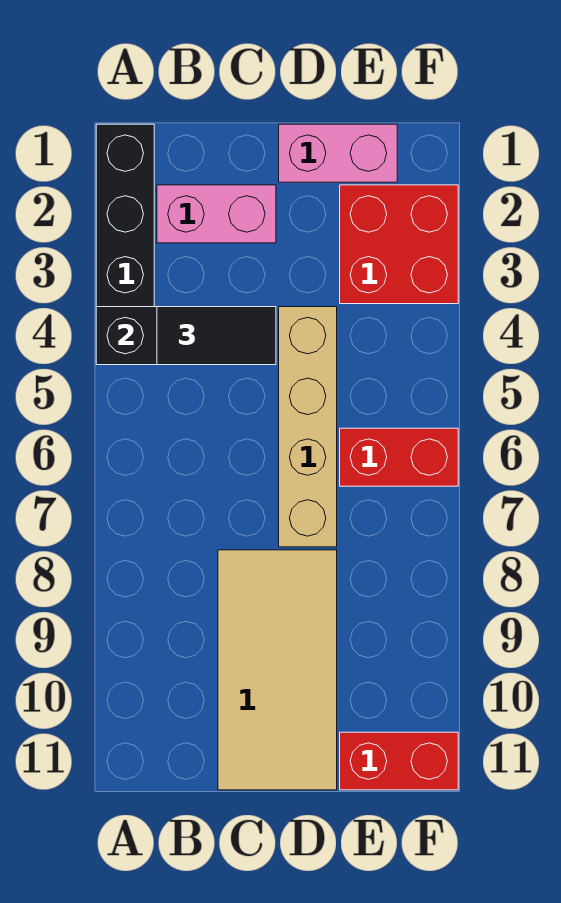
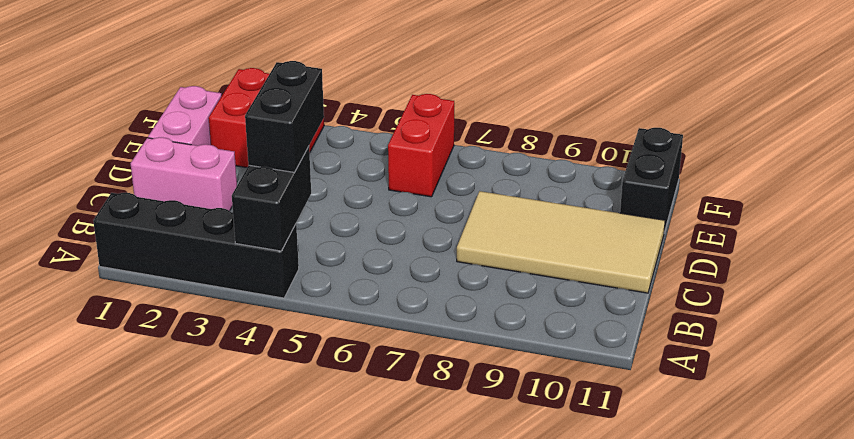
pink 1x2 brick [157,185,276,243] -> pink 1x2 brick turned to [131,137,237,211]
black 1x2 tile [157,307,276,365] -> black 1x2 brick [245,61,324,172]
tan 1x4 brick [279,307,337,547] -> none
red 1x2 brick [340,732,458,790] -> black 1x2 brick [620,128,683,232]

